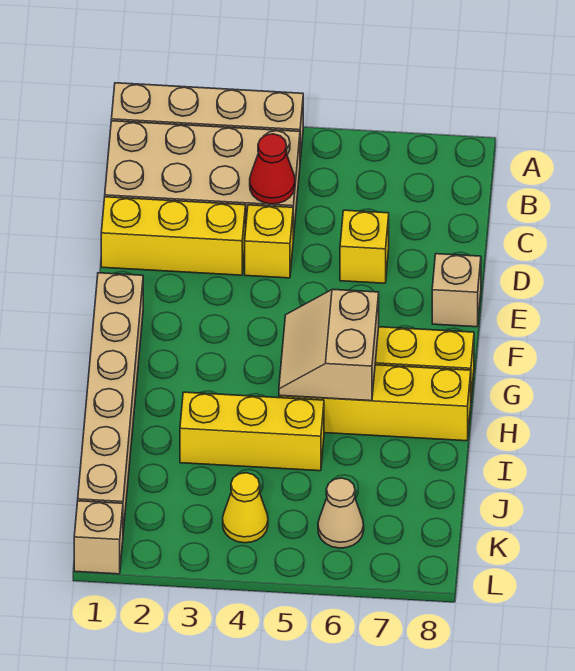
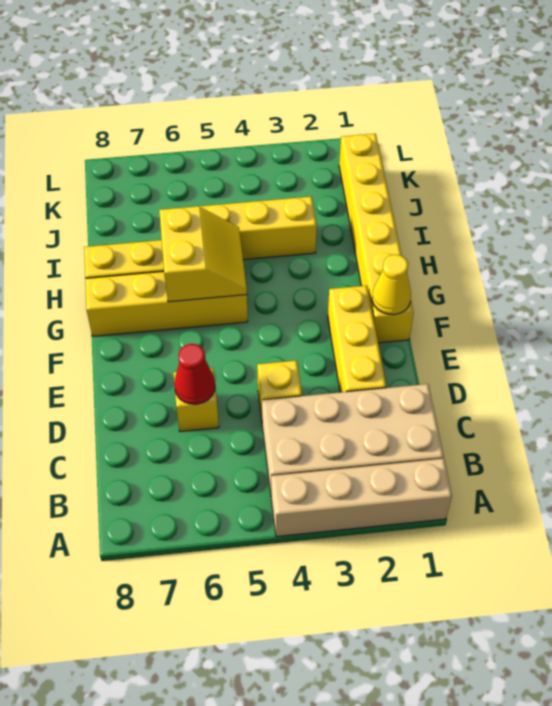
red 1x1 cone [250,134,295,204] -> red 1x1 cone moved to [174,344,215,404]
yellow 1x3 brick [101,197,246,275] -> yellow 1x3 brick turned to [328,286,386,392]
tan 1x1 brick [432,254,481,327] -> none
tan 1x6 brick [78,273,143,532] -> yellow 1x6 brick [339,134,414,343]
tan 2x2 slope [279,289,379,401] -> yellow 2x2 slope [159,206,247,302]
yellow 1x1 cone [223,473,268,543] -> yellow 1x1 cone moved to [372,255,411,315]
tan 1x1 cone [318,478,364,548] -> none
tan 1x1 brick [74,501,123,574] -> none

